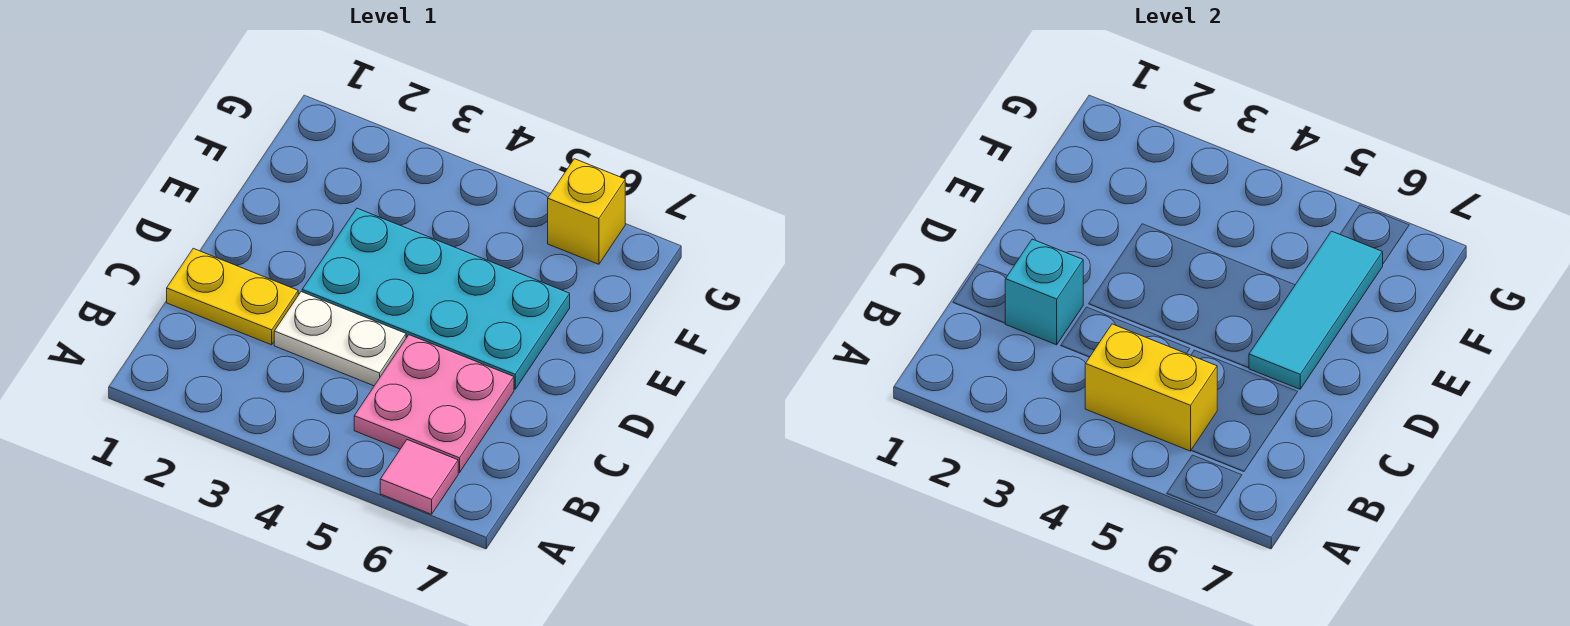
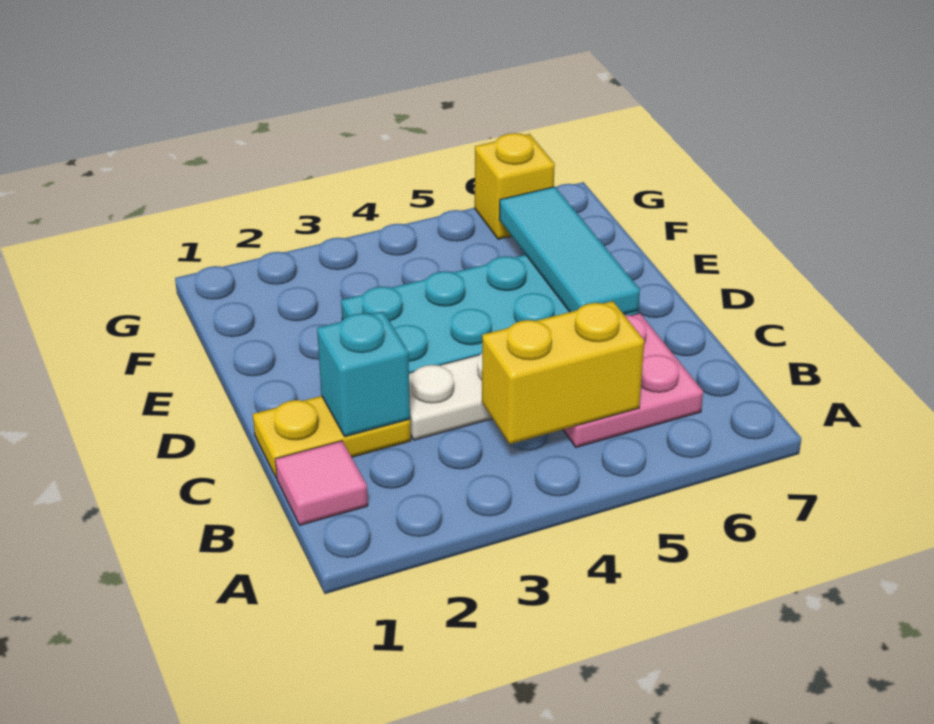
pink 1x1 tile [380,440,458,514] -> pink 1x1 tile moved to [275,441,368,525]

